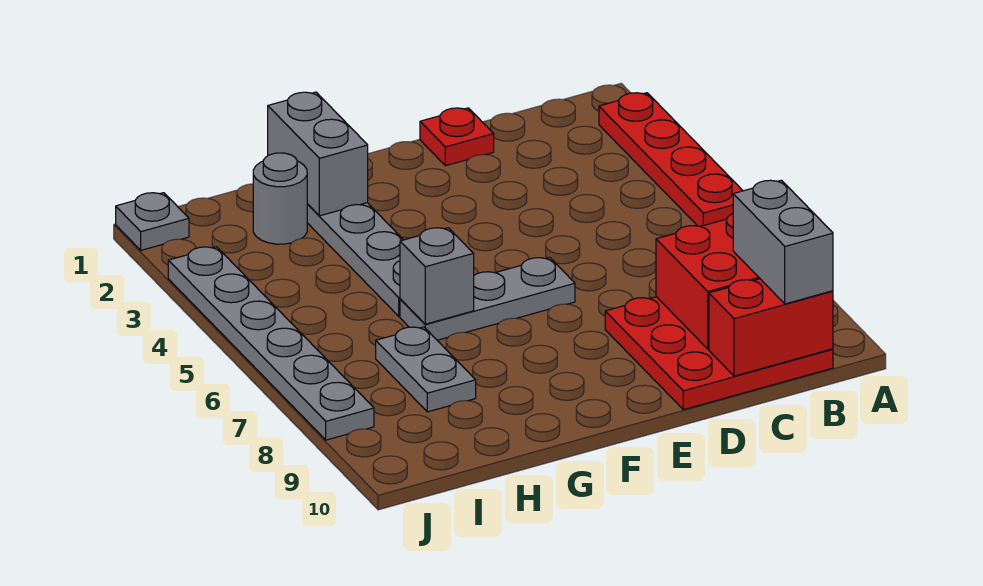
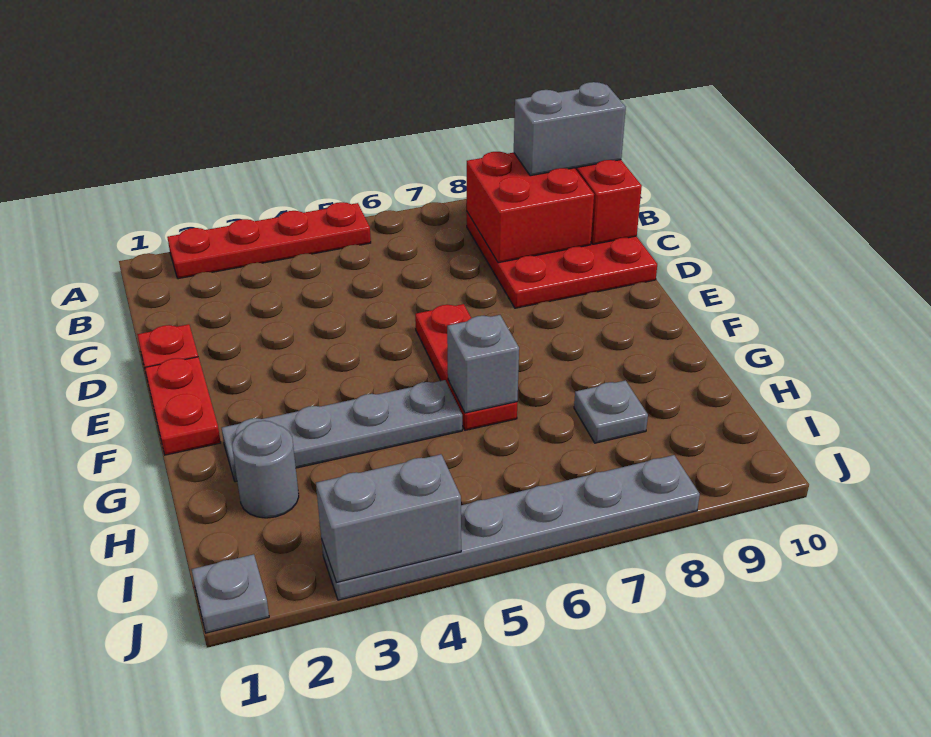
none -> red 1x2 plate [145,357,221,455]
grey 1x3 plate [400,258,575,340] -> red 1x3 plate [415,304,517,430]
grey 1x2 brick [268,92,368,216] -> grey 1x2 brick moved to [316,454,461,583]
grey 1x2 plate [376,327,476,412] -> grey 1x1 plate [574,380,648,443]

